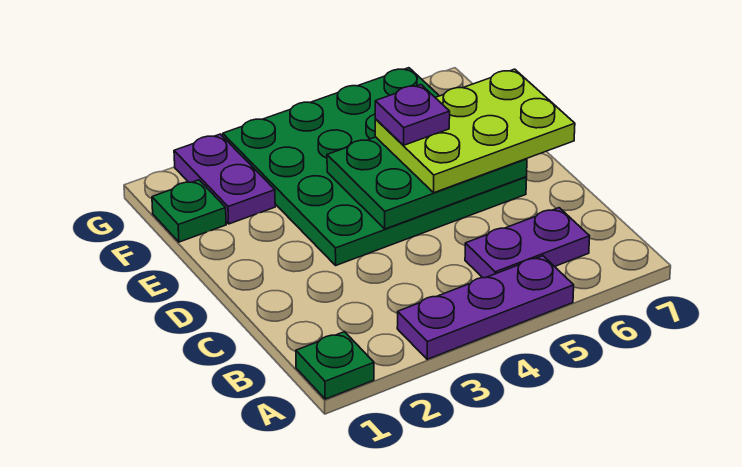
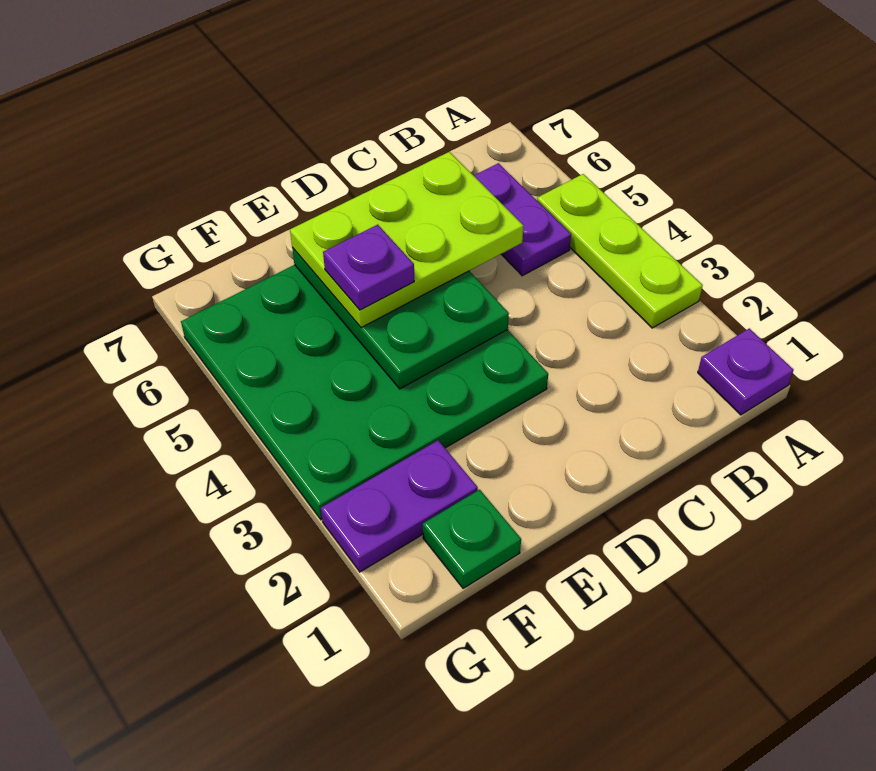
green 1x1 plate [296,332,374,399] -> purple 1x1 plate [698,328,794,415]
purple 1x3 plate [397,256,574,359] -> lime 1x3 plate [537,174,703,328]
lime 2x3 plate [375,69,575,193] -> lime 2x3 plate turned to [290,152,523,328]

